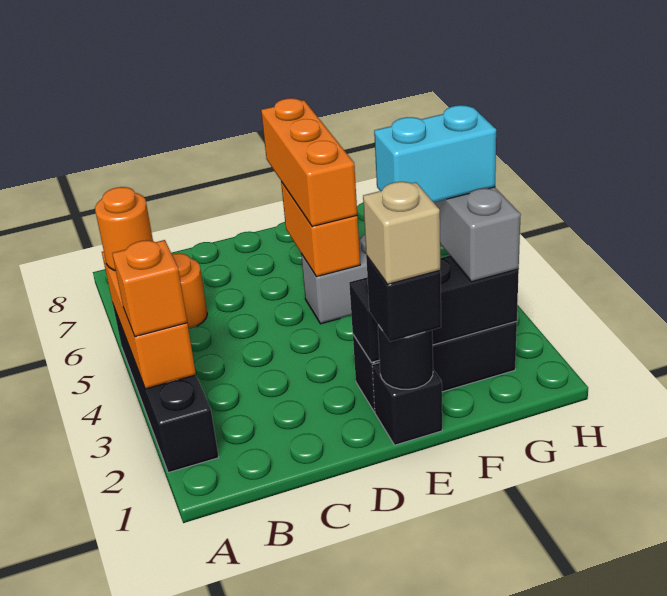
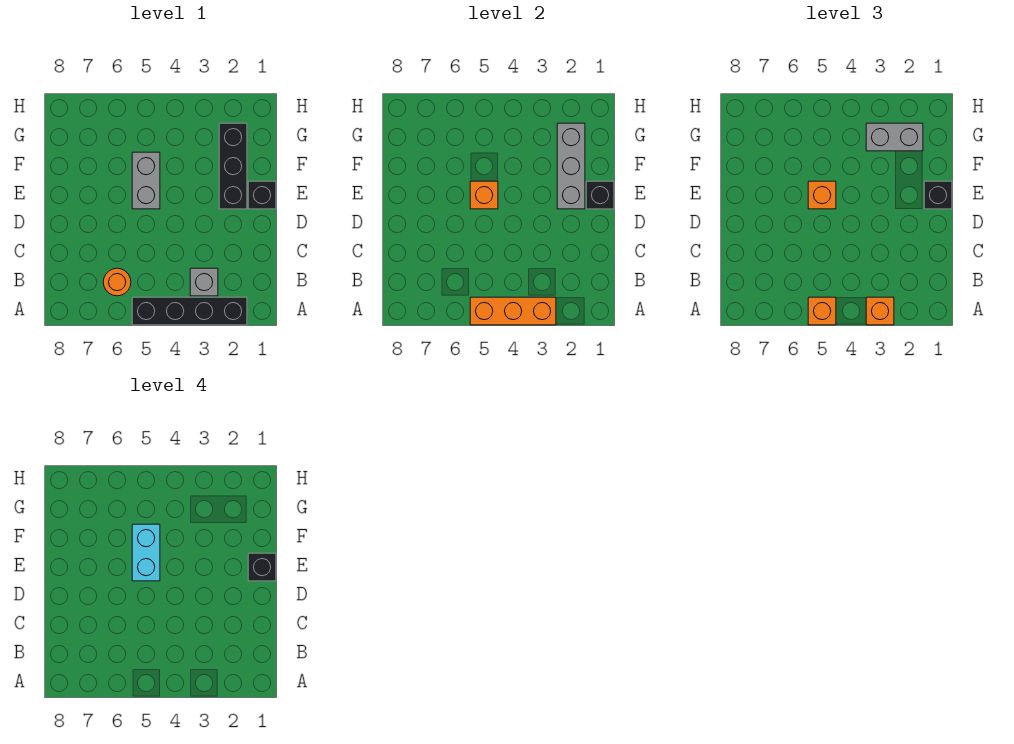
orange 1x1 round brick [95,187,153,271] -> orange 1x1 brick [808,297,836,325]
none -> grey 1x1 brick [190,268,218,296]
black 1x1 round brick [378,325,433,389] -> black 1x1 brick [586,181,614,209]
tan 1x1 brick [363,182,440,284] -> black 1x1 brick [248,553,276,581]
black 1x3 brick [349,256,519,362] -> grey 1x3 brick [557,123,585,209]
orange 1x2 brick [281,182,360,277] -> orange 1x1 brick [470,181,498,209]
orange 1x3 brick [261,98,357,227] -> orange 1x1 brick [808,181,836,209]
cyan 1x2 brick [374,105,496,202] -> cyan 1x2 brick moved to [132,524,160,581]

